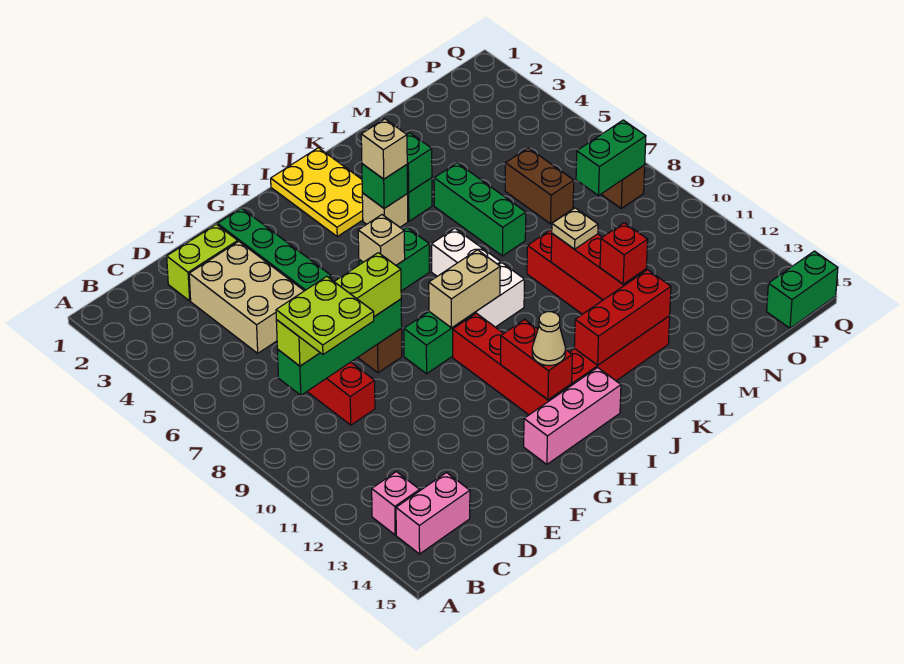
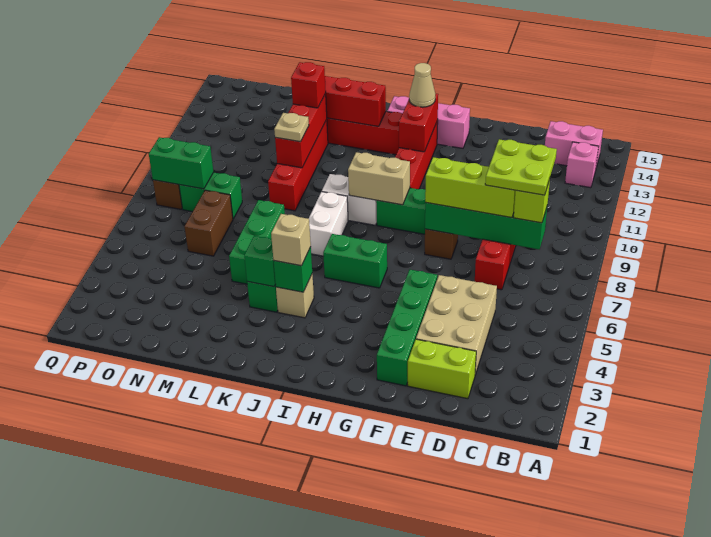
tan 1x1 brick [358,215,405,265] -> none
yellow 2x3 plate [271,148,363,236] -> none
green 1x2 brick [767,251,838,328] -> green 1x2 brick moved to [179,172,242,219]

